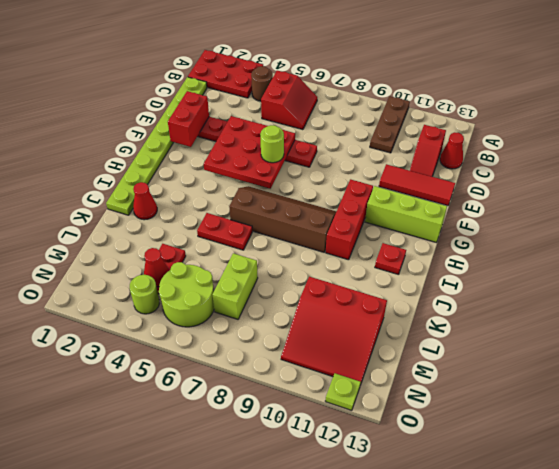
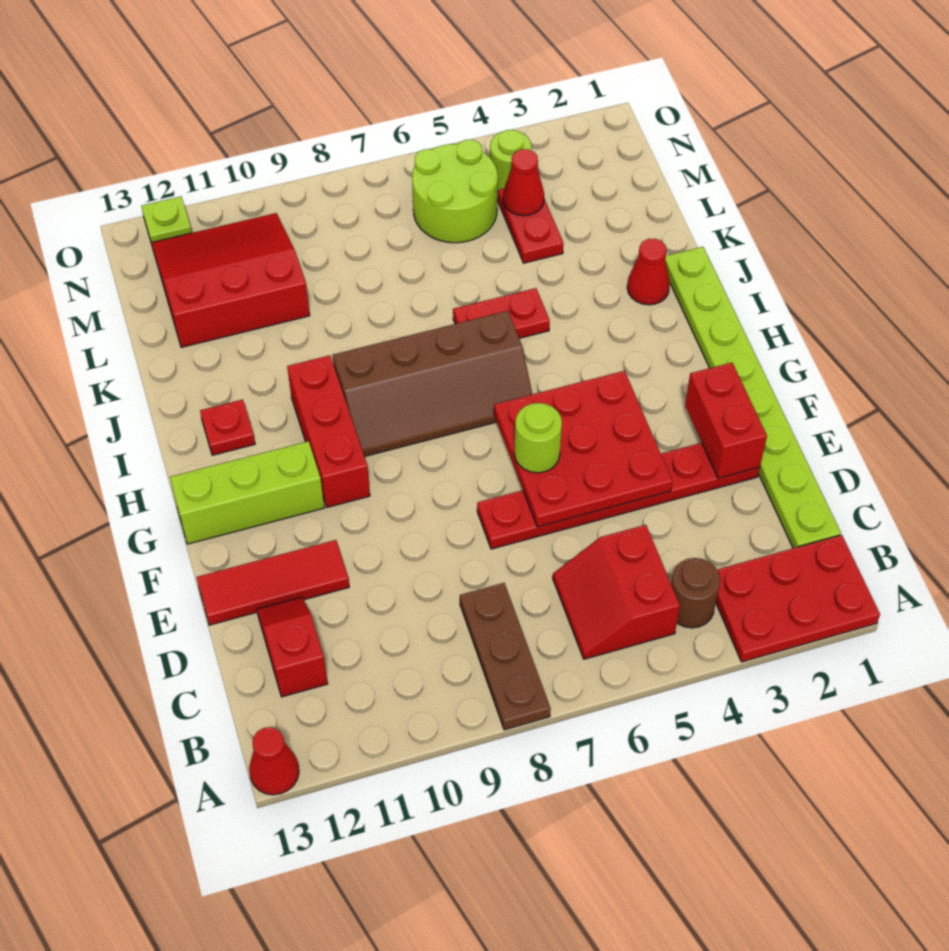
brown 1x3 plate [370,96,410,153] -> brown 1x3 plate moved to [460,583,551,730]
red 1x1 cone [440,132,464,169] -> red 1x1 cone moved to [249,727,299,795]
lime 1x2 brick [213,253,258,319] -> none

